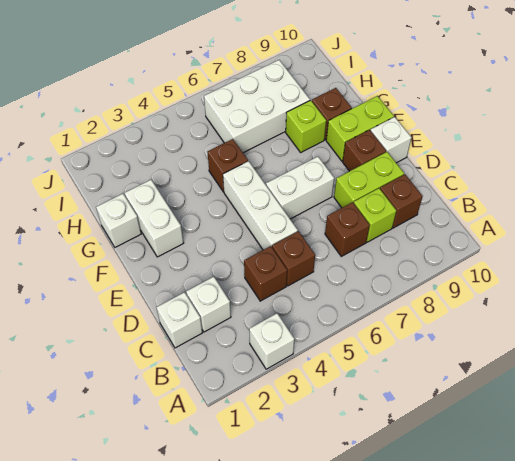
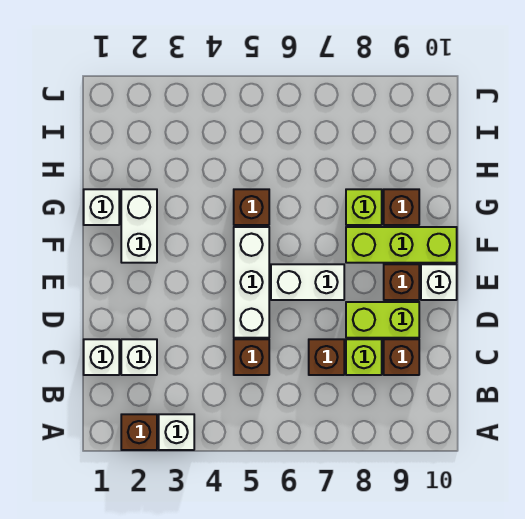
brown 1x1 brick [244,246,287,301] -> brown 1x1 brick moved to [121,414,157,450]
lime 1x2 brick [326,96,394,161] -> lime 1x3 brick [346,227,457,263]
white 2x3 brick [204,60,310,153] -> none

